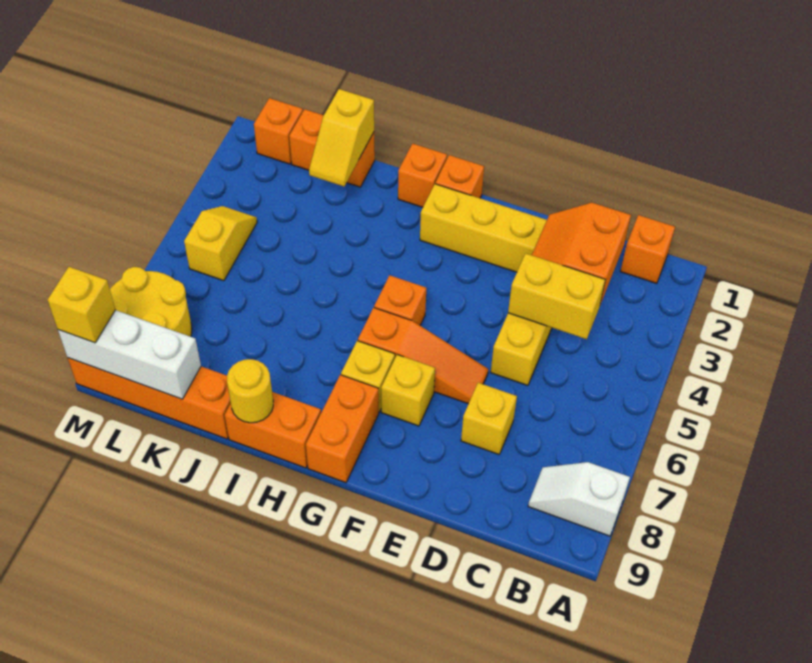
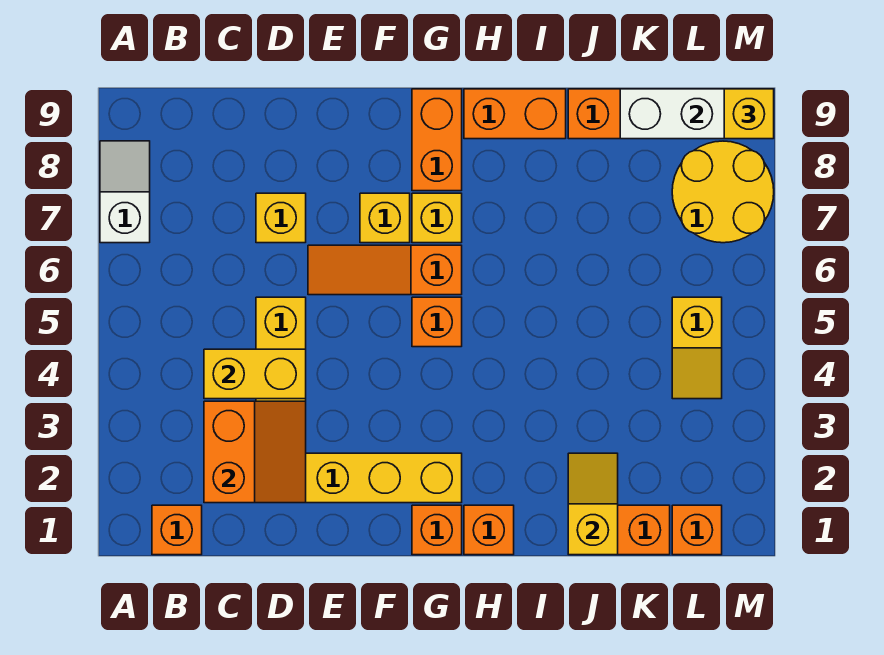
white 1x2 slope [528,462,630,536] -> white 1x2 slope turned to [100,141,150,243]
yellow 1x1 round brick [227,359,273,423] -> none

